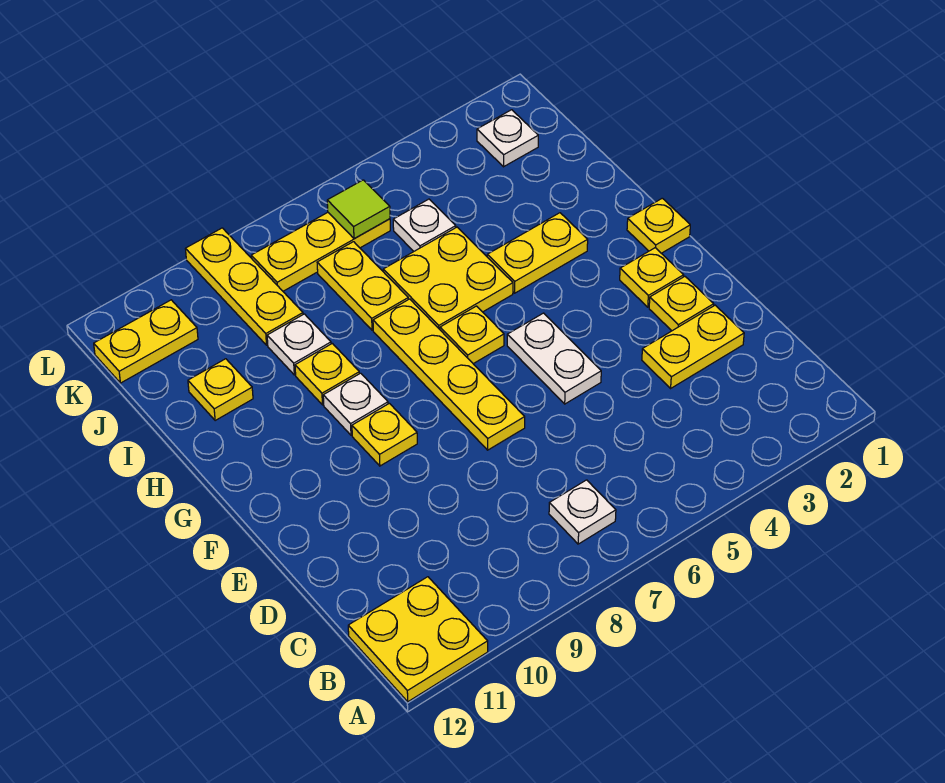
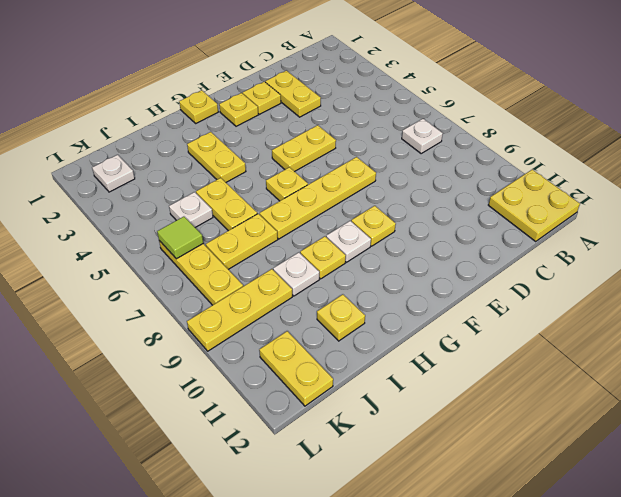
white 1x2 plate [507,313,601,404] -> yellow 1x2 plate [272,125,336,172]
yellow 2x2 plate [383,227,513,329] -> yellow 1x2 plate [196,178,257,231]

